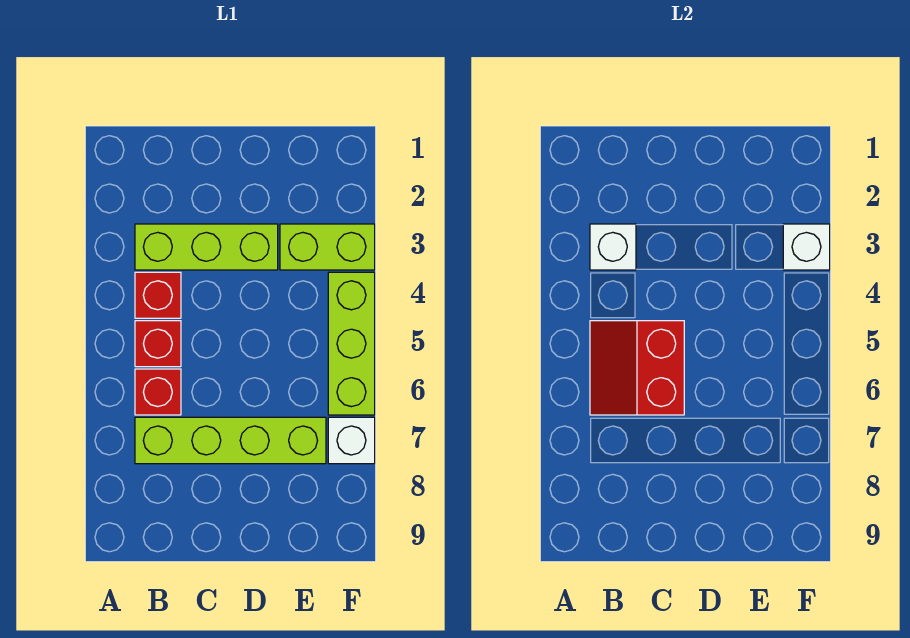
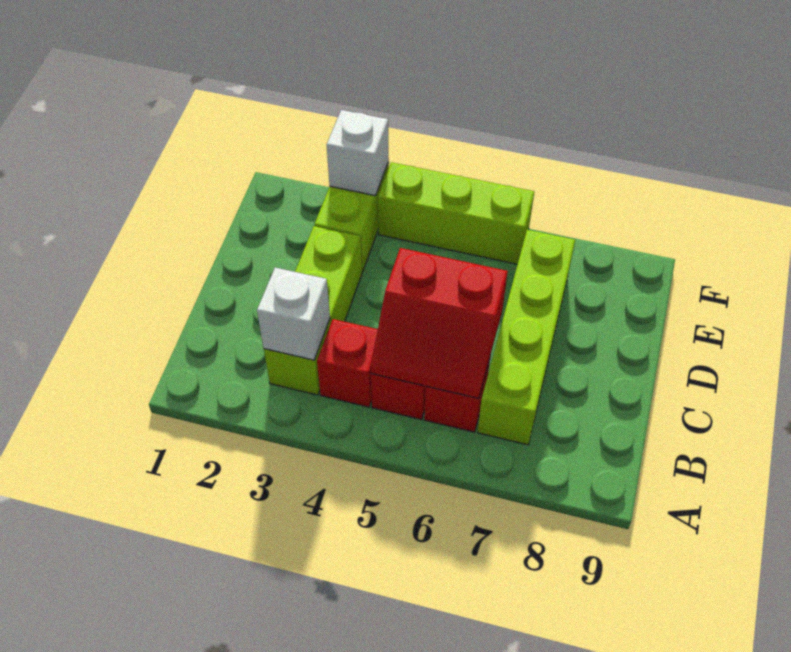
white 1x1 brick [328,417,375,464] -> none

